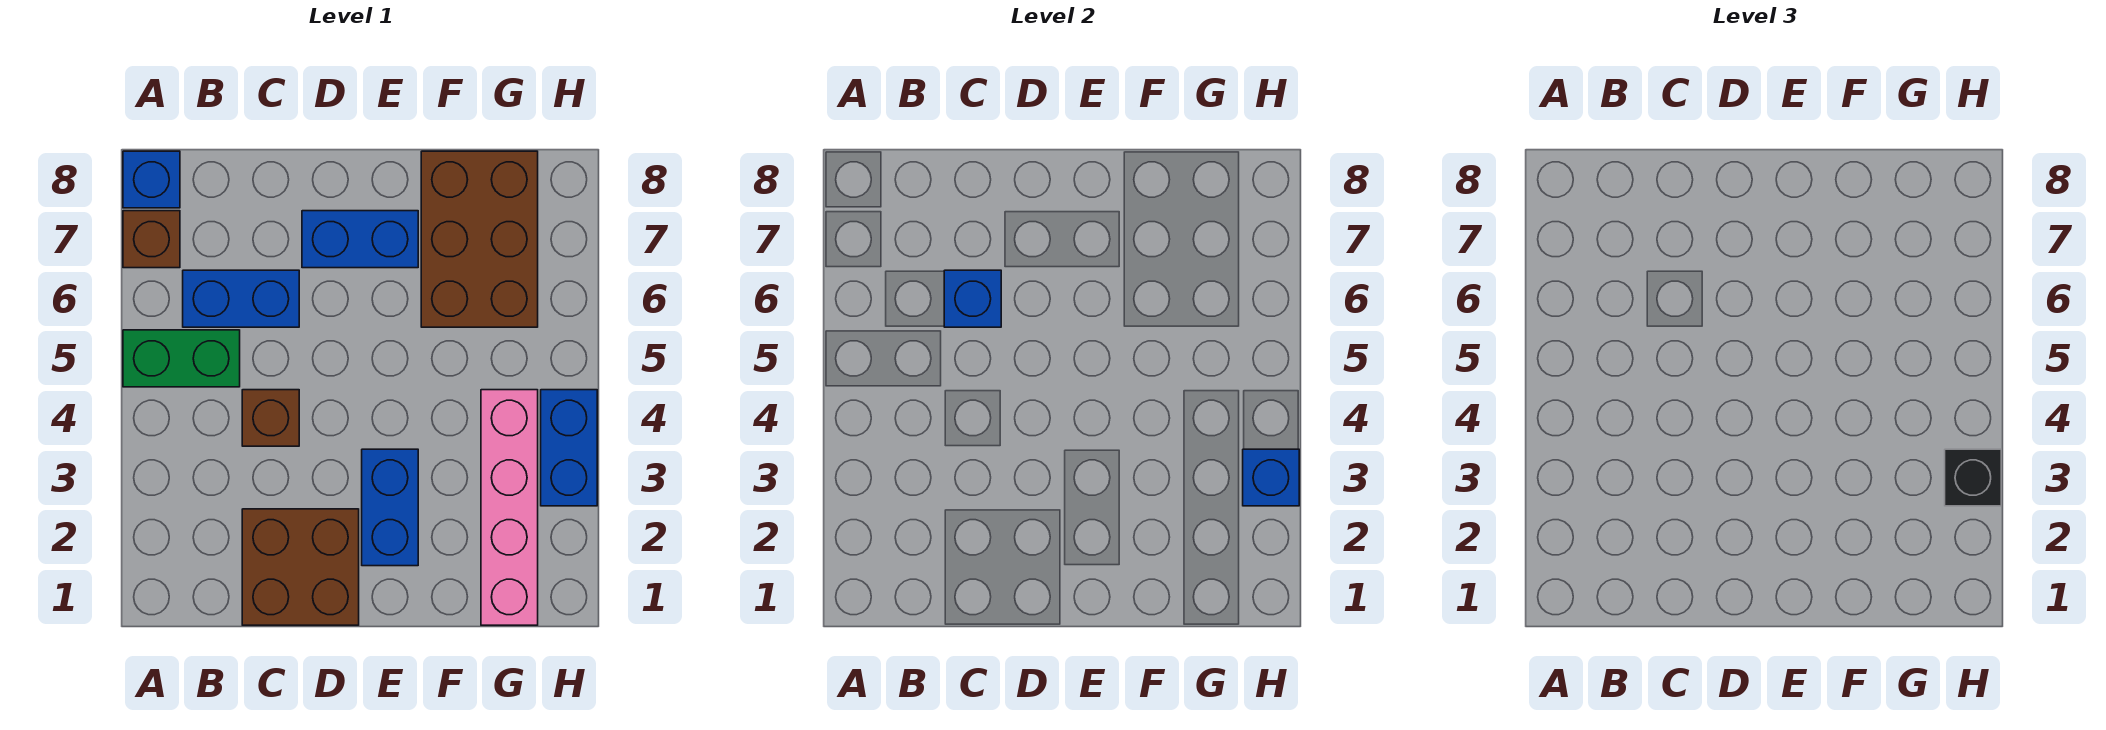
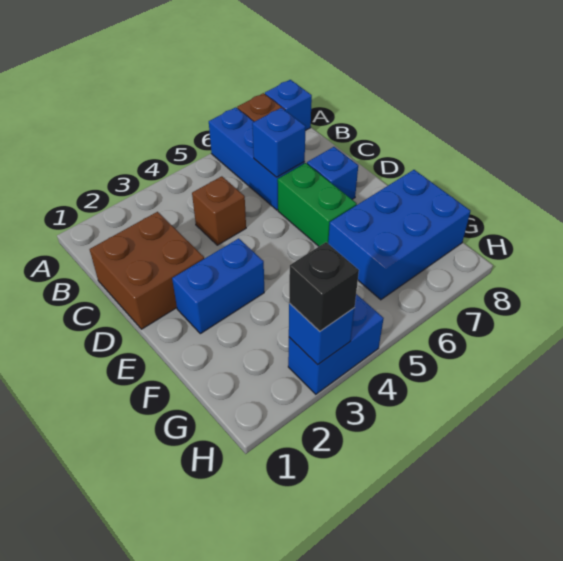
green 1x2 brick [123,330,240,387] -> green 1x2 brick moved to [278,163,357,246]
blue 1x2 brick [183,270,299,327] -> blue 1x3 brick [209,107,305,210]
blue 1x2 brick [302,211,418,268] -> blue 1x1 brick [307,147,358,199]
brown 2x3 brick [421,151,538,327] -> blue 2x3 brick [328,170,470,300]
pink 1x4 brick [481,390,538,625] -> none

